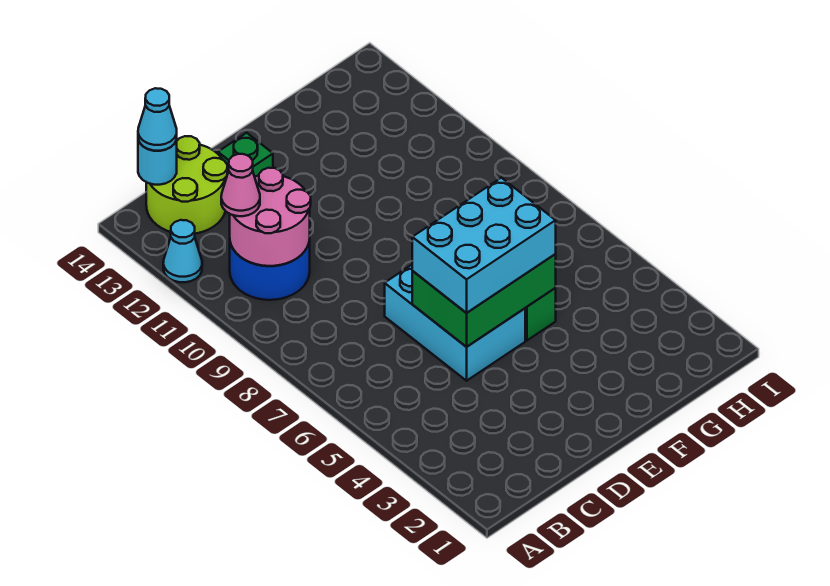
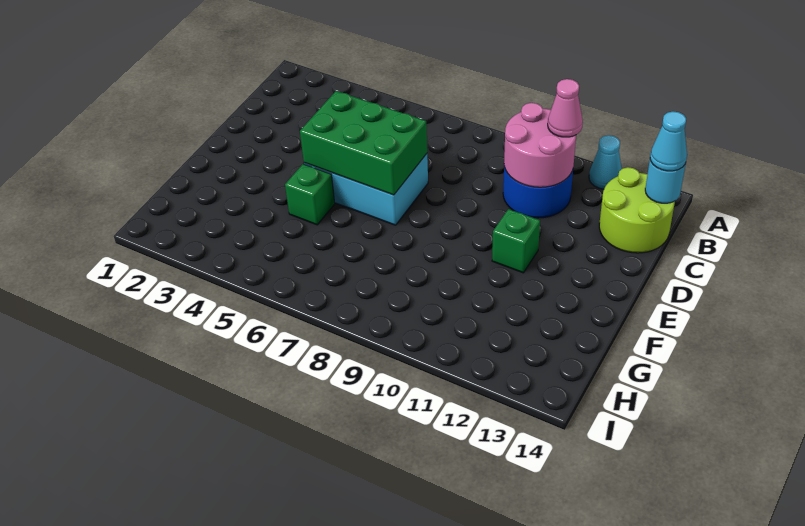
green 2x3 brick [412,254,556,347] -> green 2x3 brick turned to [300,91,427,195]
cyan 2x3 brick [412,178,556,313] -> none
green 1x1 brick [218,133,273,178] -> green 1x1 brick moved to [492,209,540,273]

